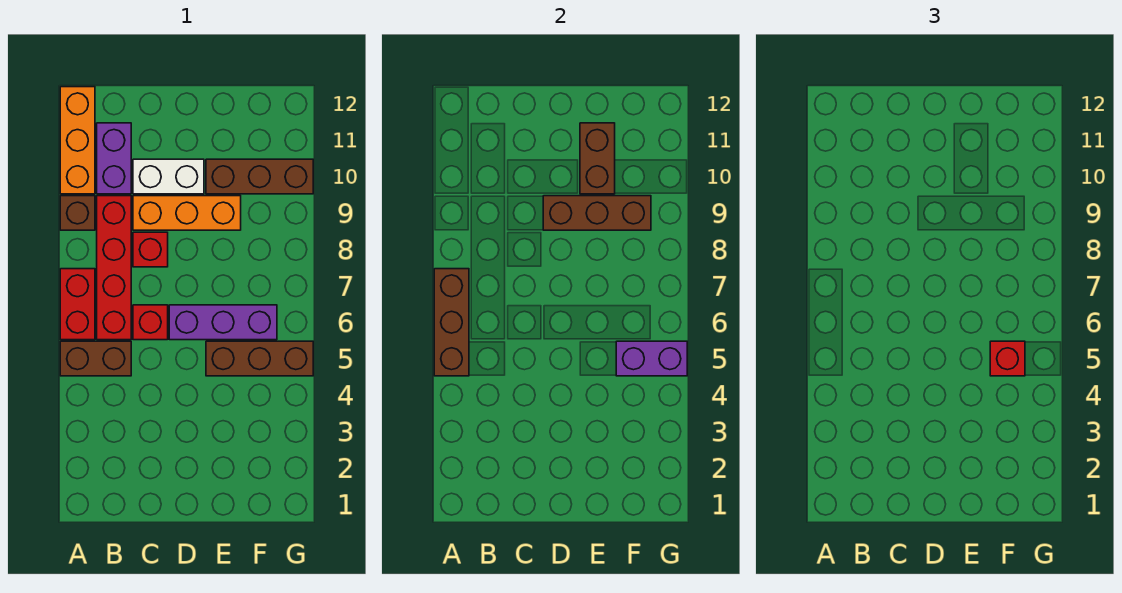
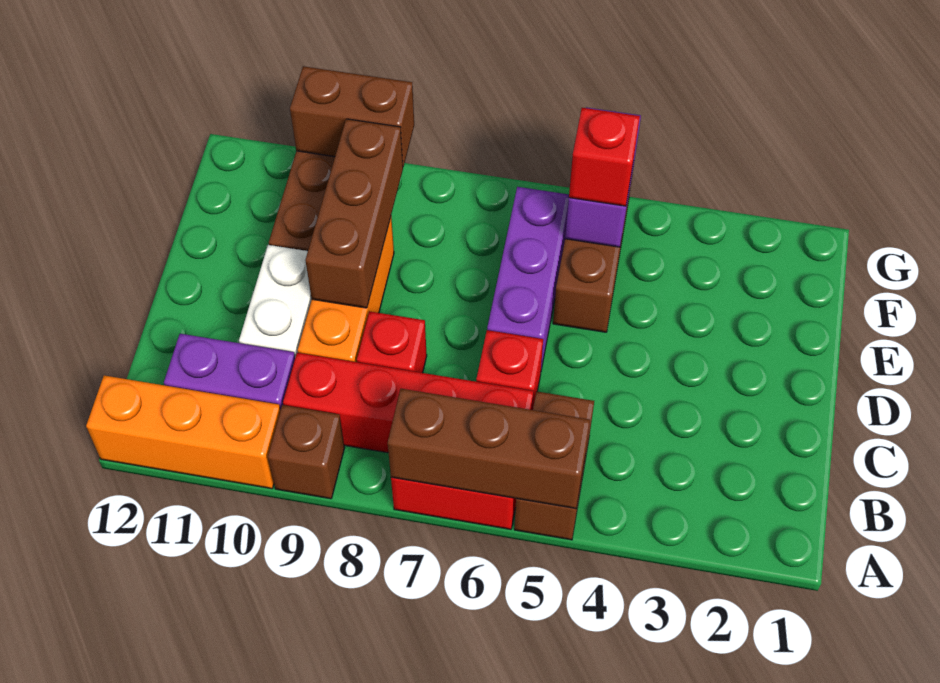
brown 1x2 brick [580,123,615,194] -> brown 1x2 brick moved to [290,66,414,167]

